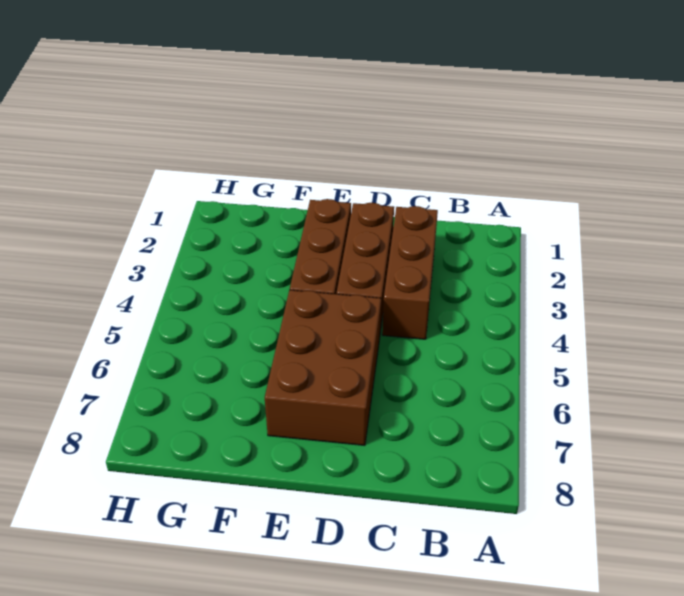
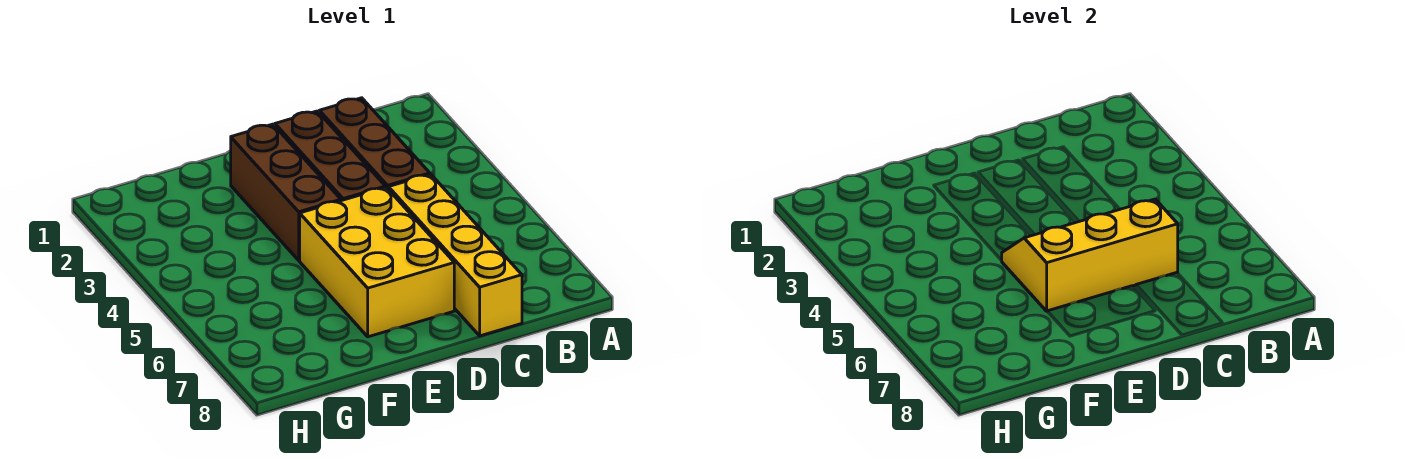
none -> yellow 1x4 brick [389,174,522,336]
none -> yellow 2x3 slope [1002,199,1178,311]
brown 2x3 brick [265,290,381,445] -> yellow 2x3 brick [300,187,454,337]

